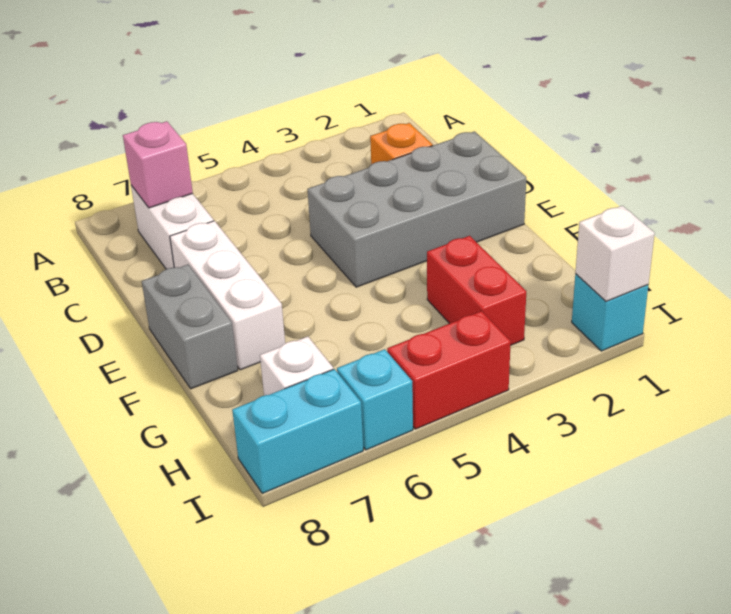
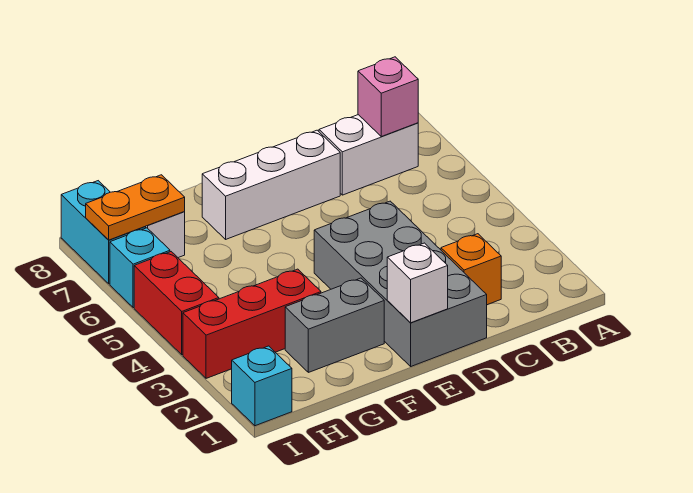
grey 1x2 brick [142,265,238,389] -> grey 1x2 brick moved to [285,278,384,372]
red 1x2 brick [427,236,526,346] -> red 1x3 brick [183,269,321,378]
none -> orange 1x2 plate [86,175,185,240]
white 1x1 brick [575,206,655,302] -> white 1x1 brick moved to [387,243,448,323]

